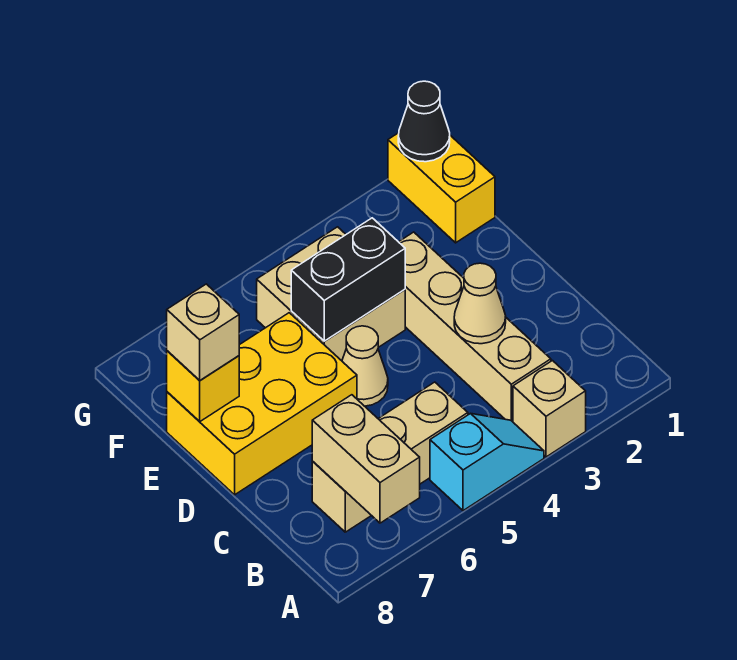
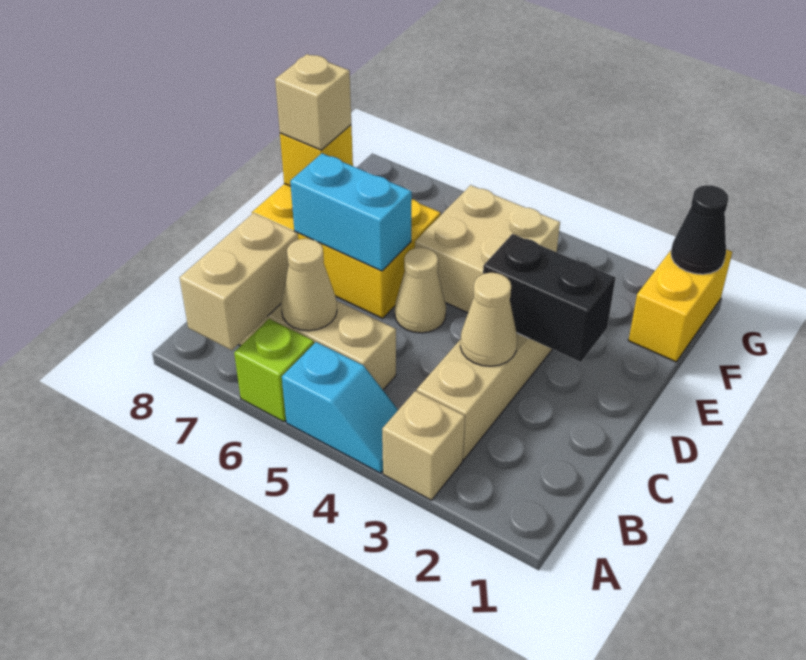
none -> lime 1x1 brick [234,319,314,422]
none -> tan 1x1 cone [281,239,337,331]
none -> cyan 1x2 brick [290,153,412,271]
black 1x2 brick [291,218,405,341] -> black 1x2 brick moved to [483,234,616,362]

